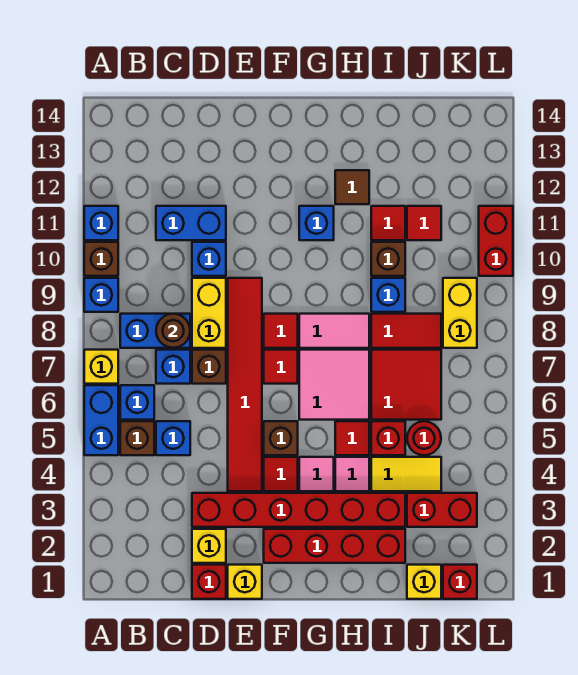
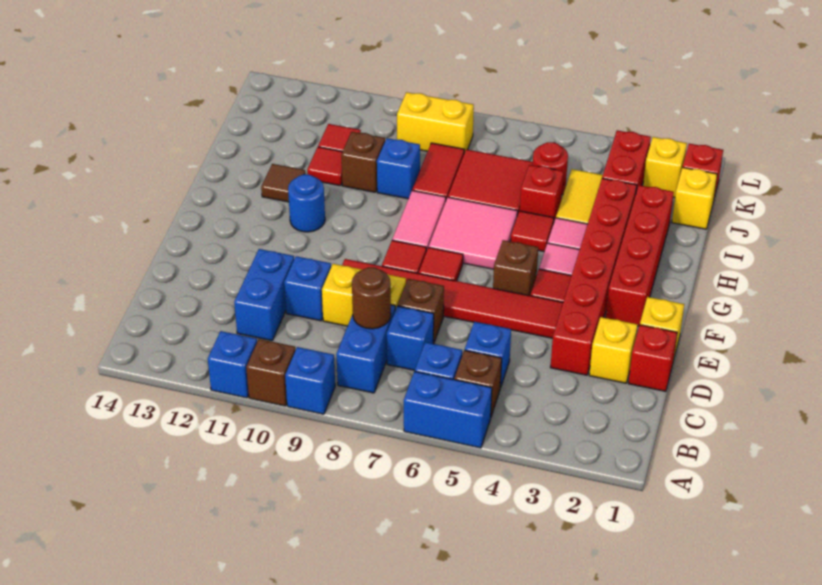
yellow 1x1 brick [84,350,118,384] -> yellow 1x1 brick moved to [643,137,687,198]
blue 1x1 brick [299,206,334,240] -> blue 1x1 round brick [288,174,325,232]
red 1x2 brick [479,206,513,276] -> none

